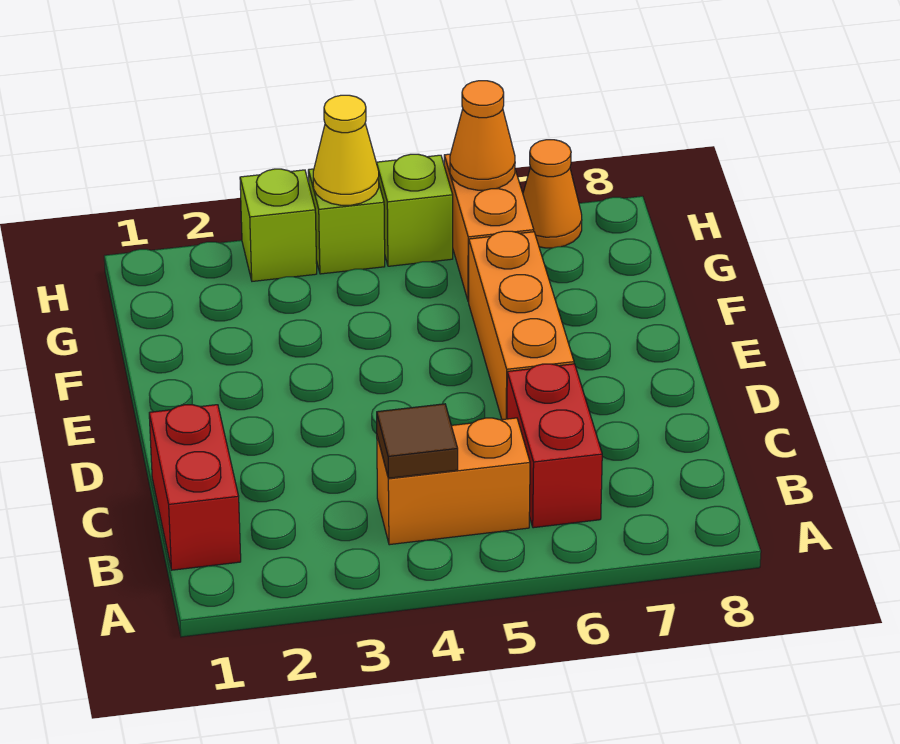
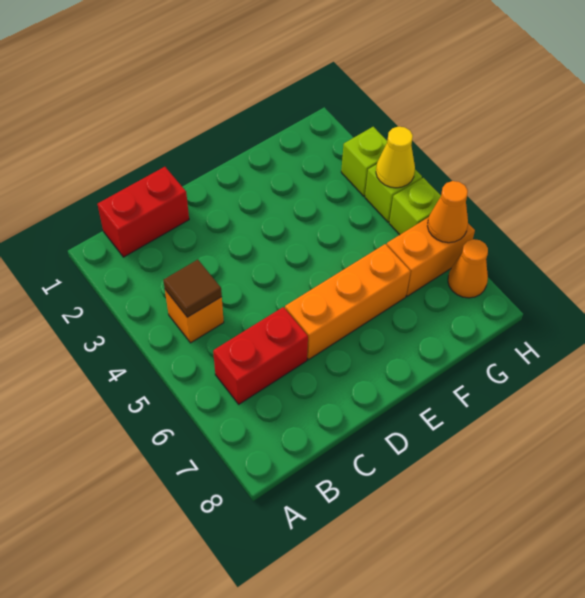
orange 1x2 brick [377,418,530,545] -> orange 1x1 brick [165,290,224,343]

